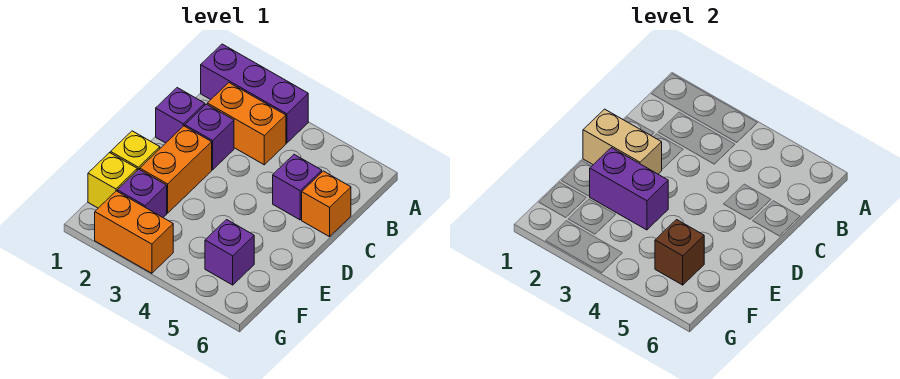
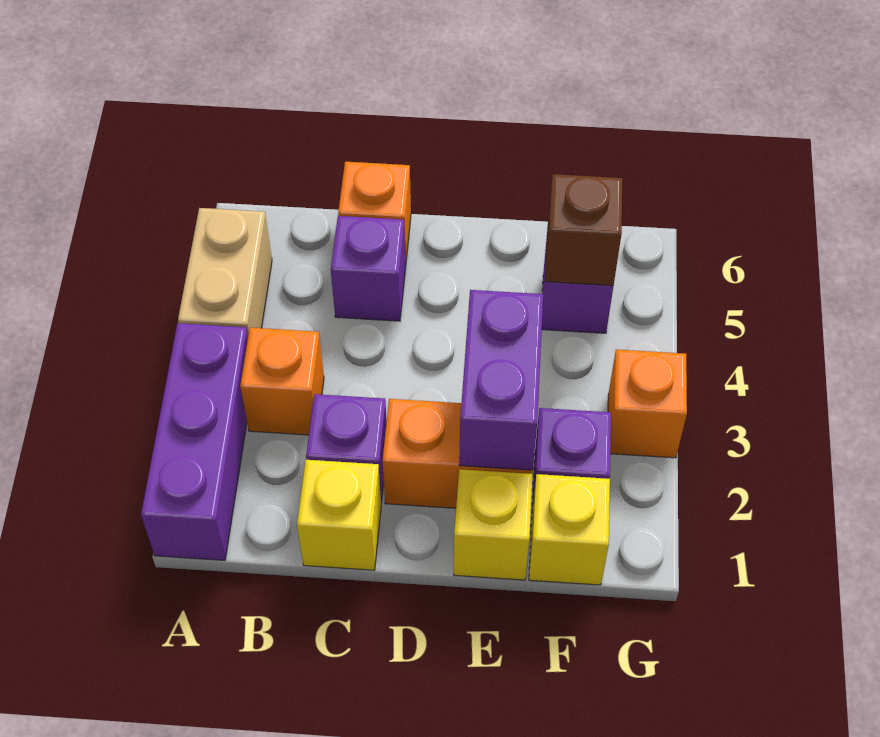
orange 1x2 brick [207,83,286,165] -> orange 1x1 brick [240,328,324,435]
purple 1x1 brick [156,88,205,143] -> yellow 1x1 brick [297,460,381,570]
tan 1x2 brick [583,109,662,174] -> tan 1x2 brick moved to [178,208,272,335]
orange 1x2 brick [95,191,173,273] -> orange 1x1 brick [608,349,687,458]

